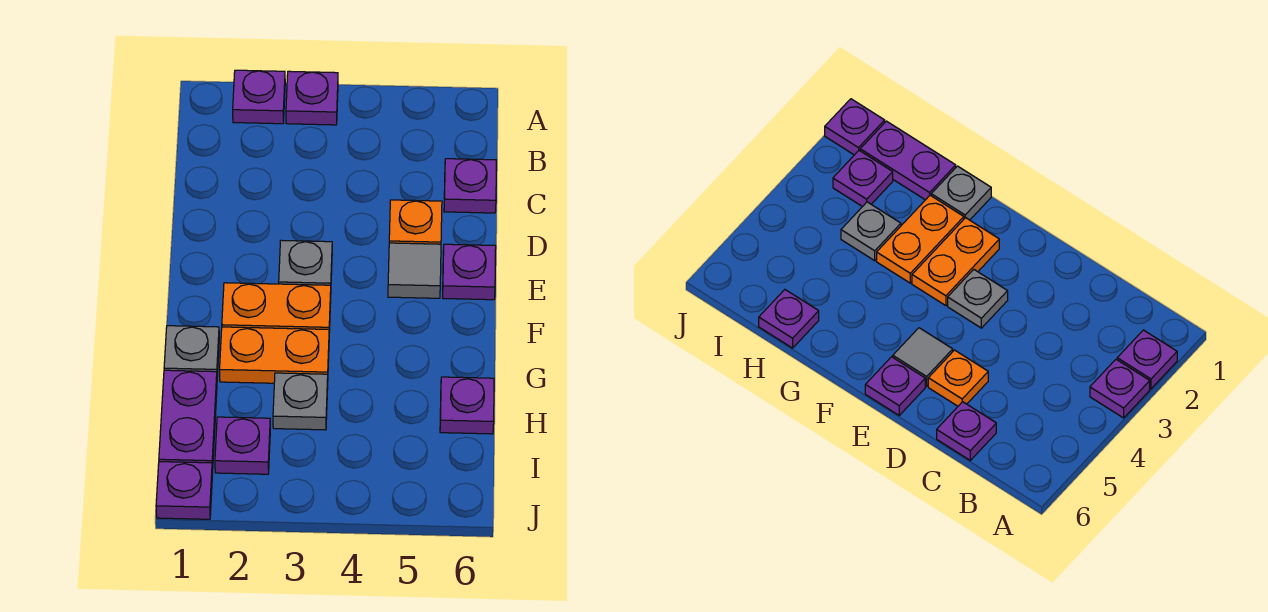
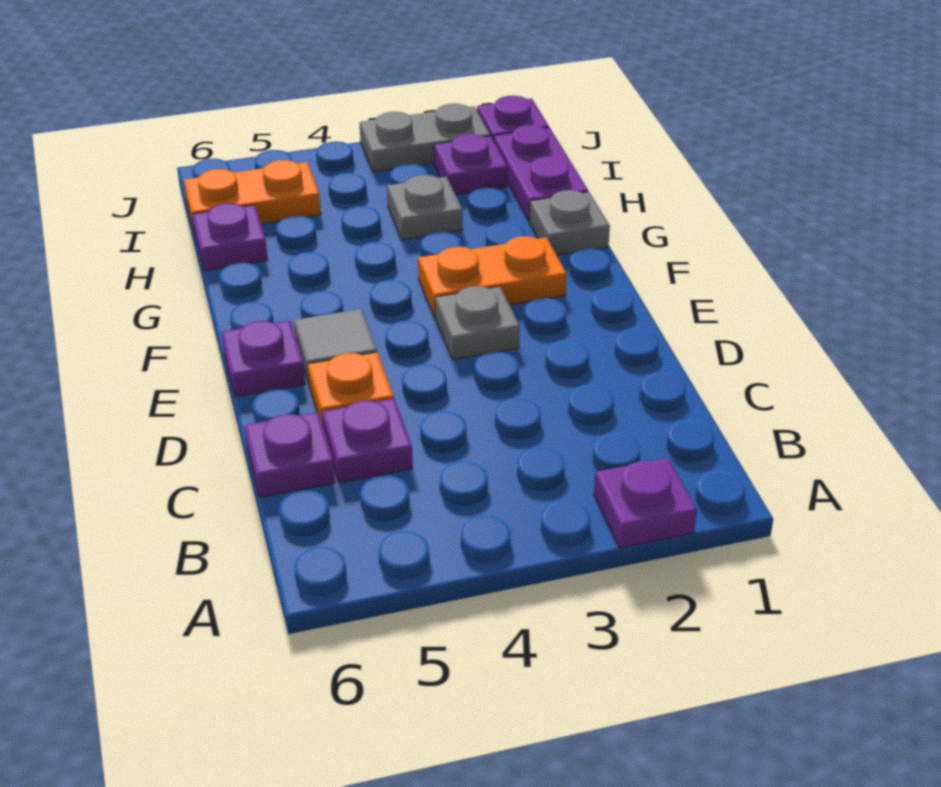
purple 1x1 plate [286,71,338,125] -> purple 1x1 plate moved to [322,399,413,483]
orange 1x2 plate [220,327,329,383] -> orange 1x2 plate moved to [184,160,321,232]
none -> grey 1x2 plate [360,103,490,172]

